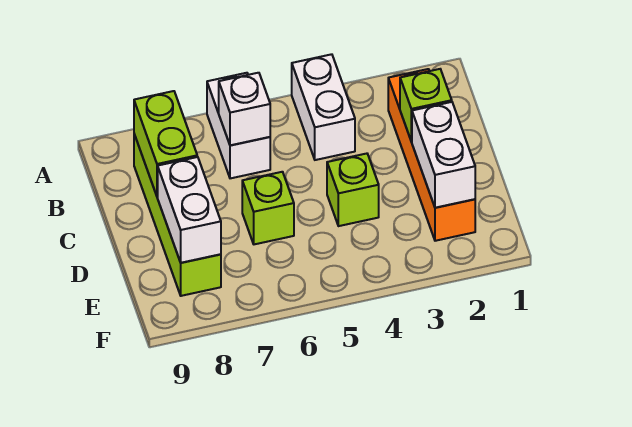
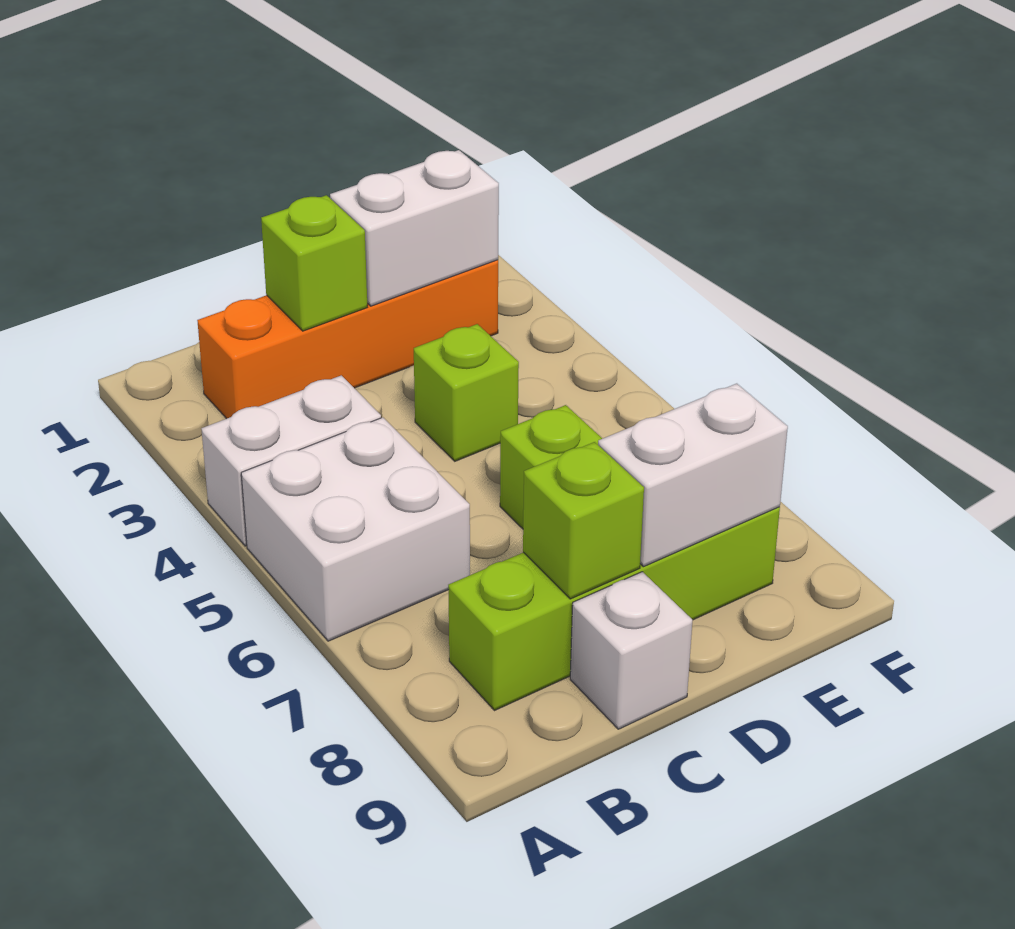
white 1x2 brick [207,73,270,178] -> white 2x2 brick [241,417,470,641]
white 1x1 brick [219,73,270,145] -> white 1x1 brick moved to [570,572,693,729]
lime 1x2 brick [134,91,197,197] -> lime 1x1 brick [523,442,644,599]

